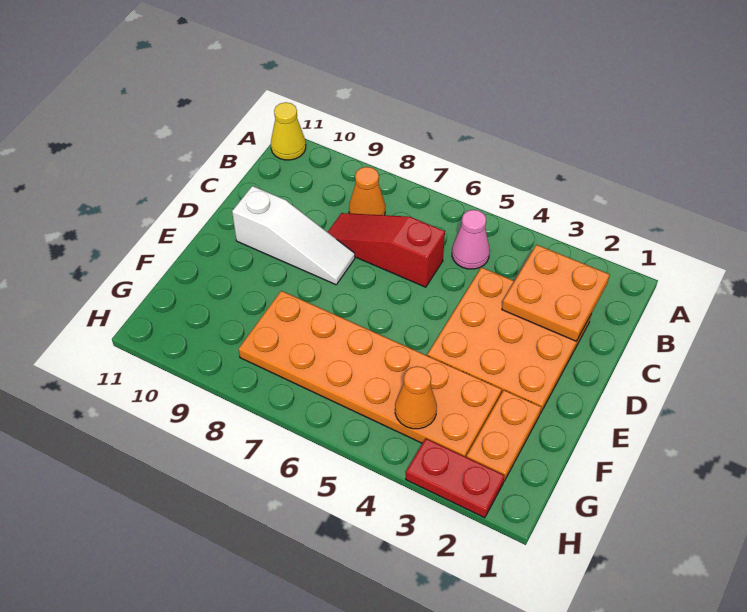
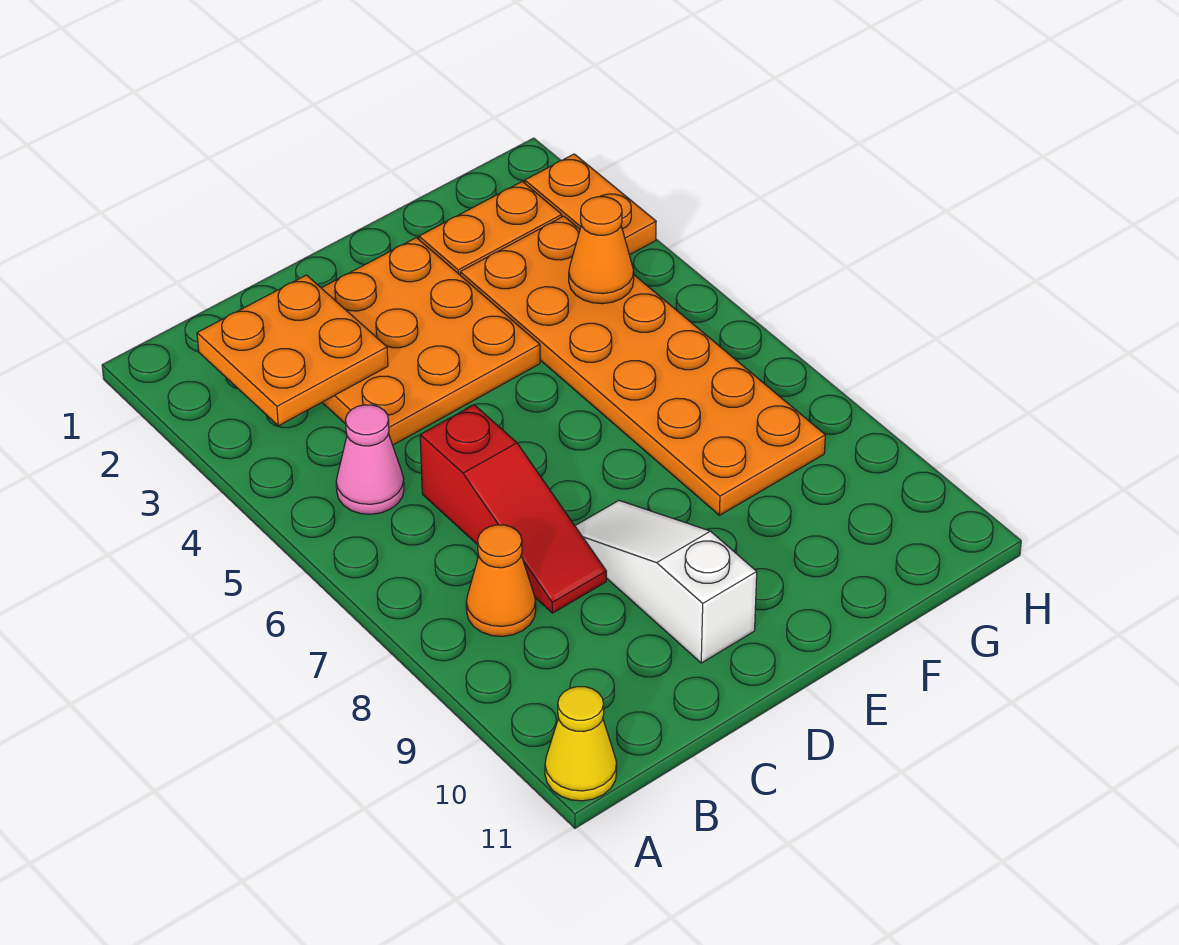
red 1x2 plate [406,439,505,518] -> orange 1x2 plate [525,154,656,255]

